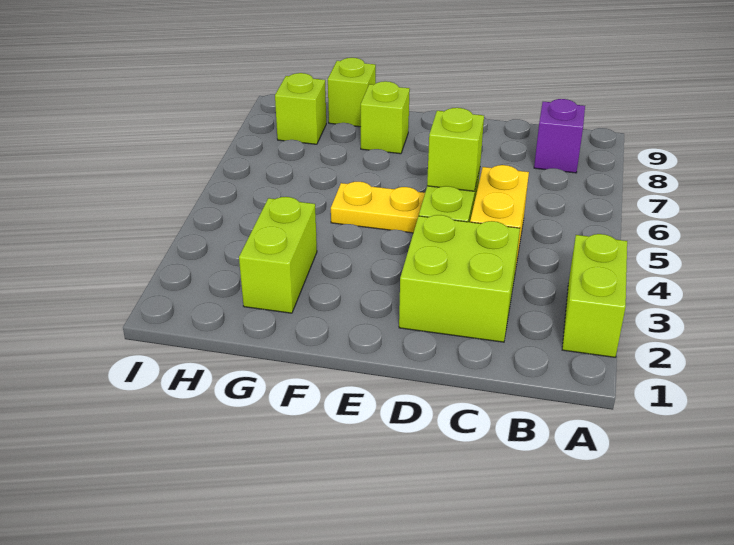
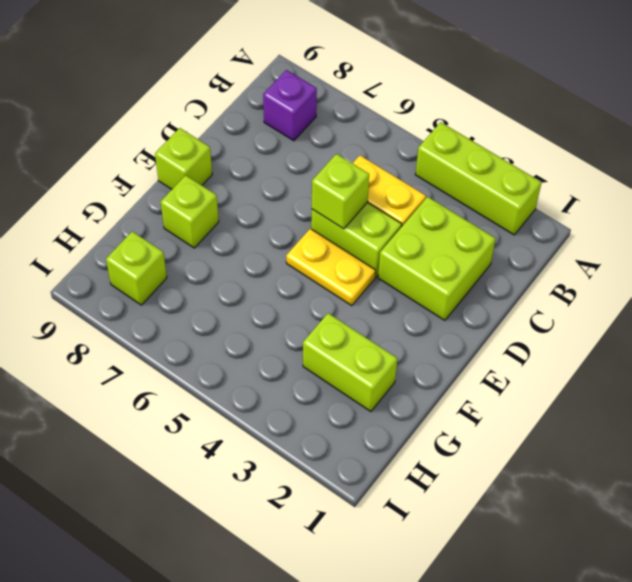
lime 1x2 brick [562,234,627,357] -> lime 1x3 brick [415,122,542,235]
yellow 1x2 plate [331,182,425,233] -> yellow 1x2 plate turned to [286,229,376,306]
lime 1x1 brick [328,58,376,127] -> lime 1x1 brick moved to [155,128,212,189]

